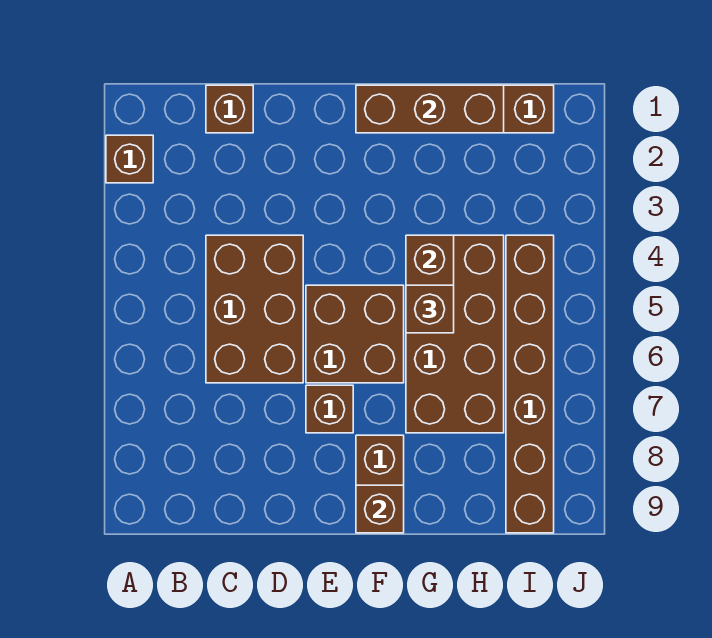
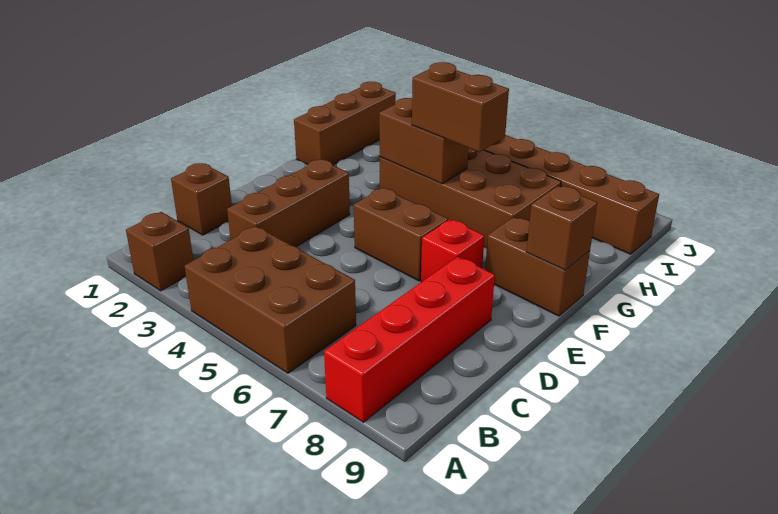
none -> red 1x4 brick [324,257,495,422]
brown 2x3 brick [206,235,303,383] -> brown 2x3 brick moved to [185,226,356,373]
brown 2x2 brick [306,285,404,383] -> brown 1x2 brick [354,188,448,281]
brown 1x1 brick [306,385,353,433] -> red 1x1 brick [421,219,485,282]
brown 1x3 brick [356,85,504,133] -> brown 1x3 brick moved to [227,160,350,247]
brown 1x1 brick [406,285,454,333] -> brown 1x2 brick [412,62,509,152]

